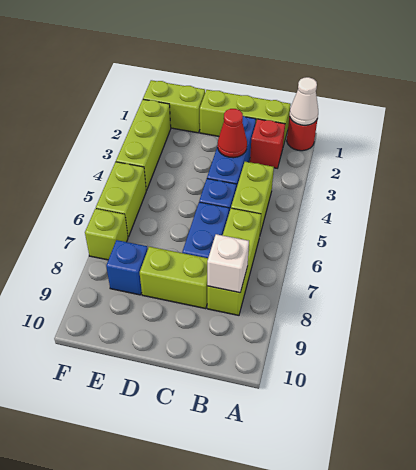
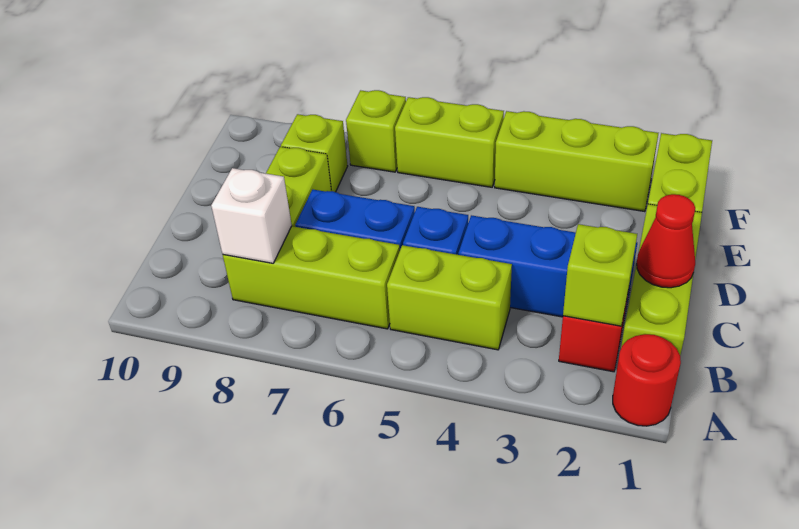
white 1x1 cone [290,77,318,125] -> none
none -> lime 1x1 brick [563,224,637,326]
red 1x1 cone [218,109,247,158] -> red 1x1 cone moved to [637,194,695,288]
blue 1x1 brick [106,240,148,295] -> lime 1x1 brick [281,114,348,192]

